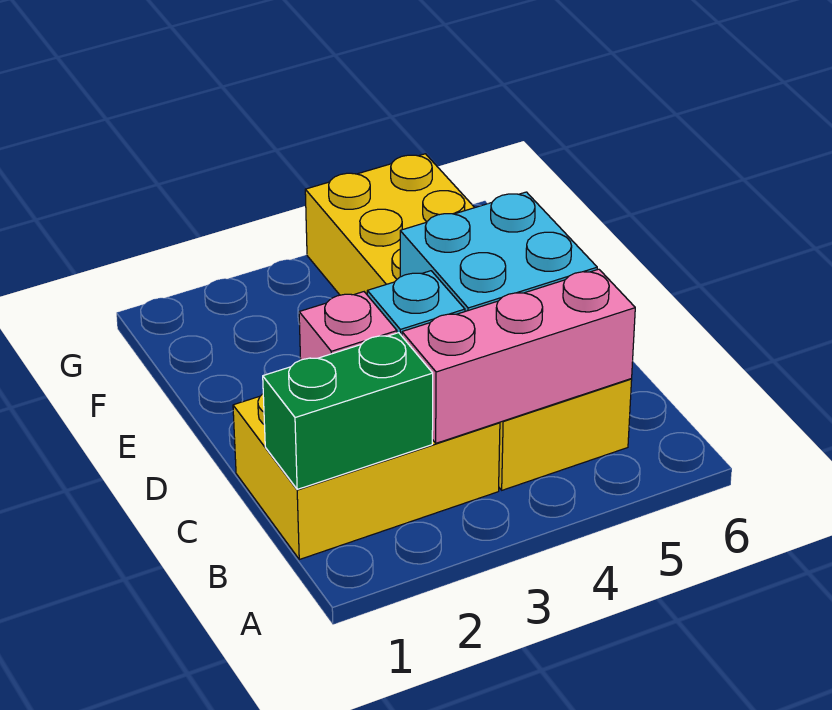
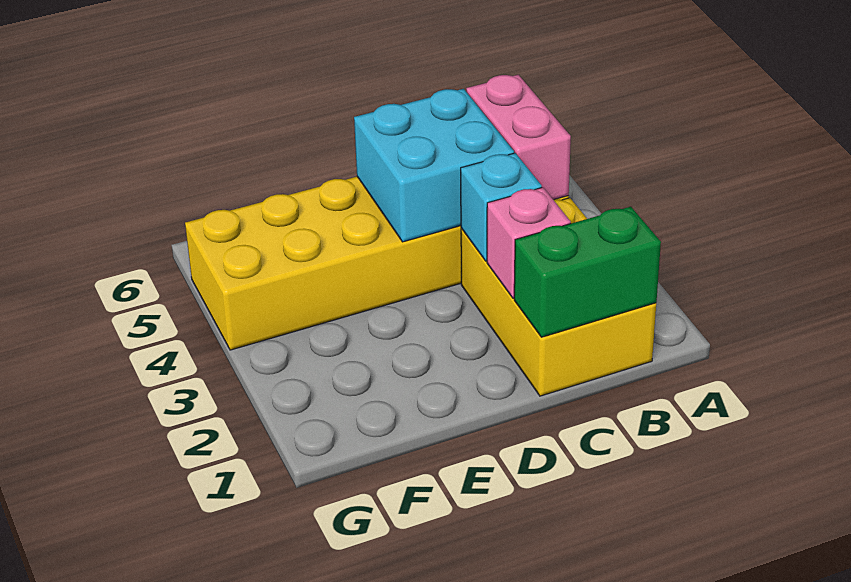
green 1x2 brick [263,333,433,489] -> green 1x2 brick turned to [514,207,661,337]
pink 1x3 brick [402,269,635,443] -> pink 1x2 brick [466,75,571,200]

